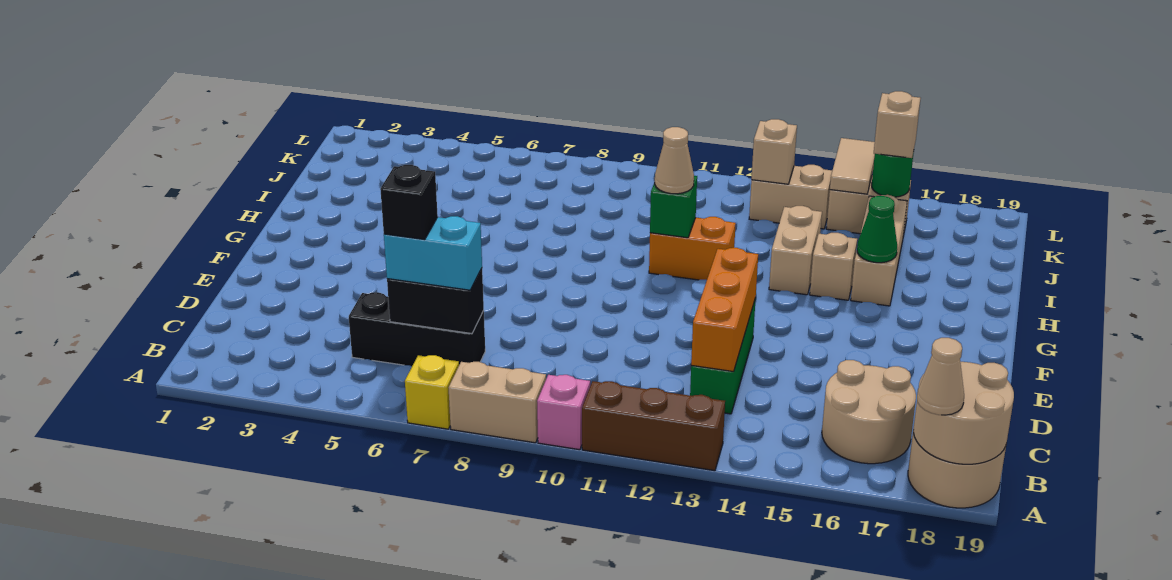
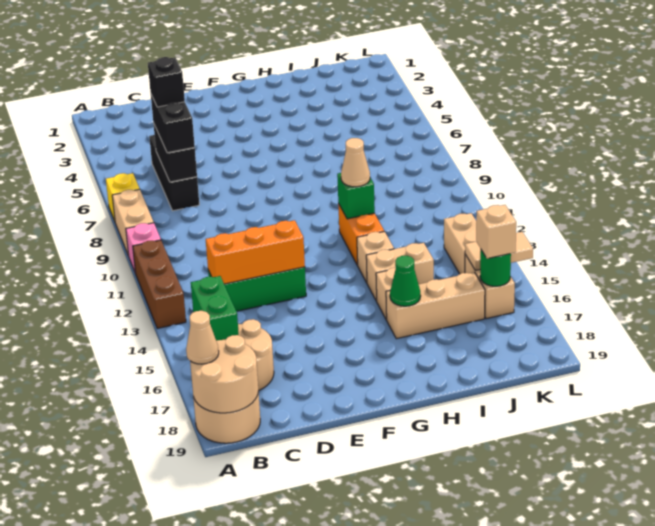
none -> green 1x2 brick [191,276,239,341]
cyan 1x2 brick [384,216,482,290] -> black 1x2 brick [151,95,195,153]
tan 1x1 brick [751,119,797,184] -> tan 1x1 brick moved to [357,231,394,283]

